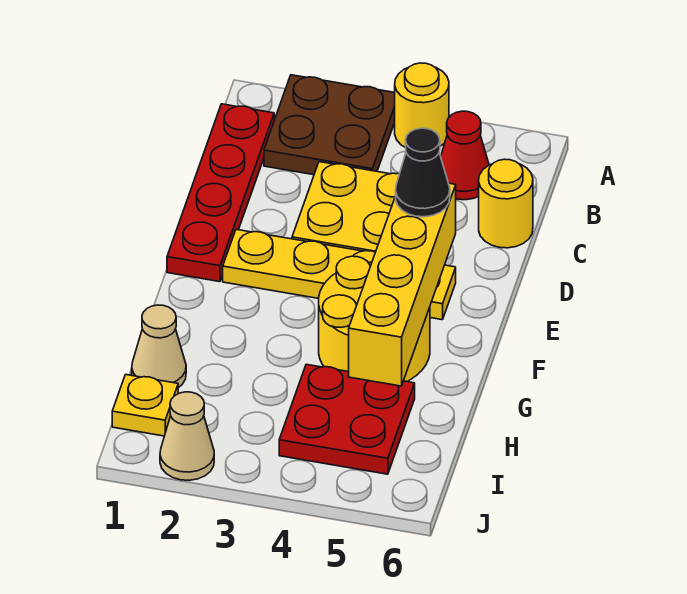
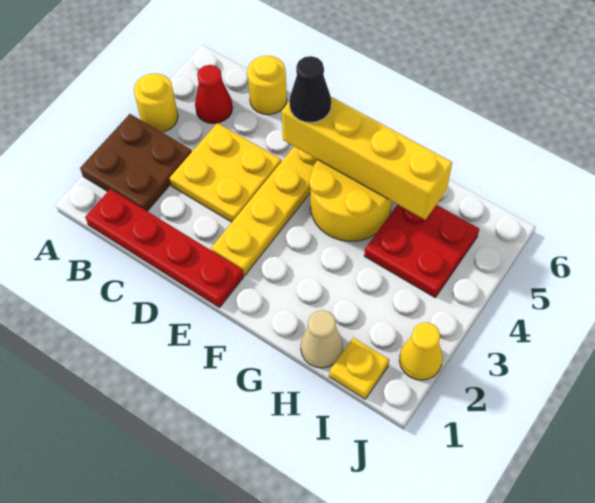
tan 1x1 cone [160,392,214,480] -> yellow 1x1 cone [399,322,443,380]

